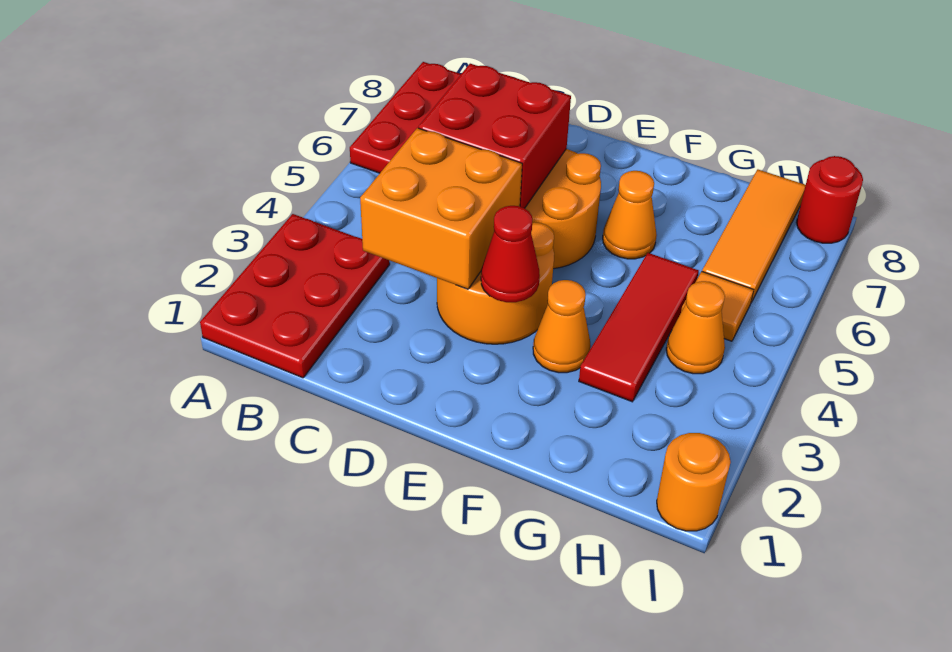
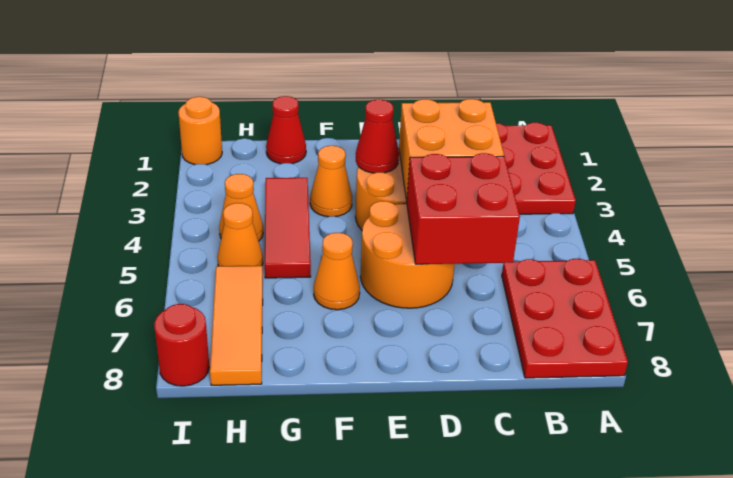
none -> red 1x1 cone [266,96,306,164]
orange 1x1 tile [681,272,754,341] -> orange 1x1 cone [218,203,263,266]

